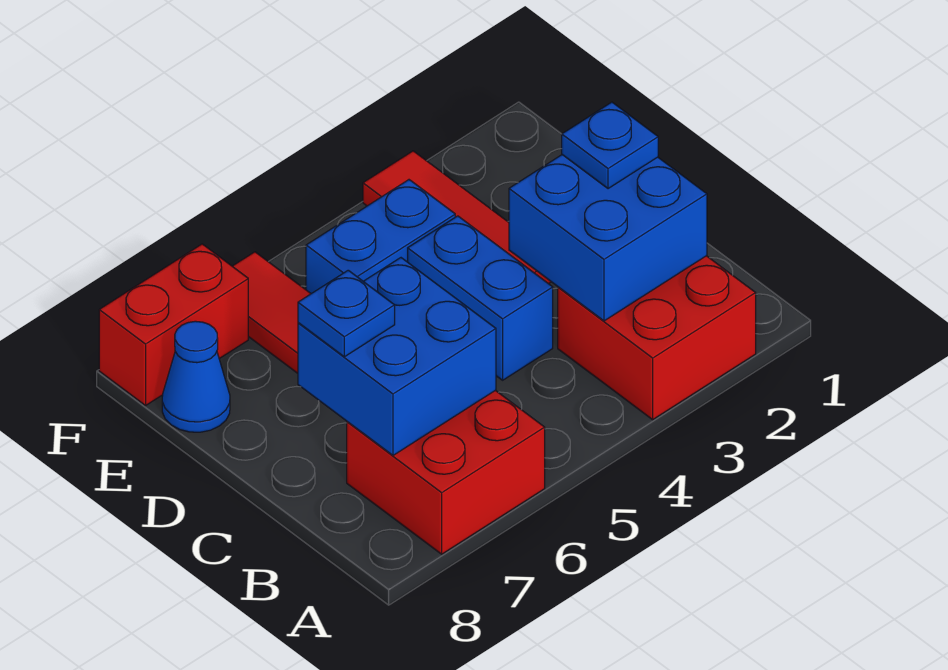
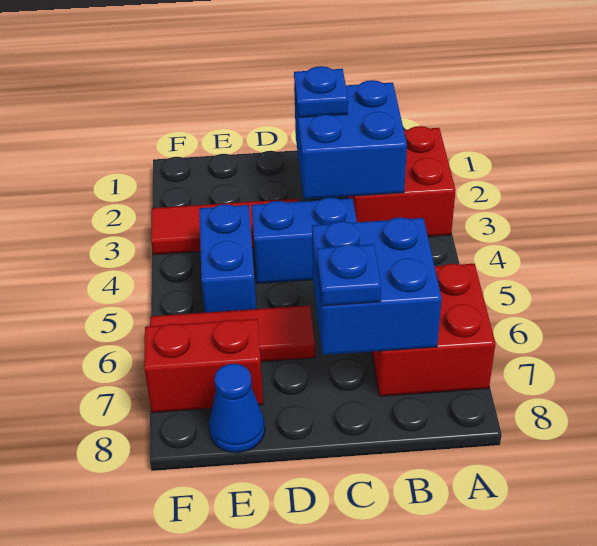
red 1x2 brick [99,244,248,406] -> red 1x2 brick turned to [144,319,263,413]

